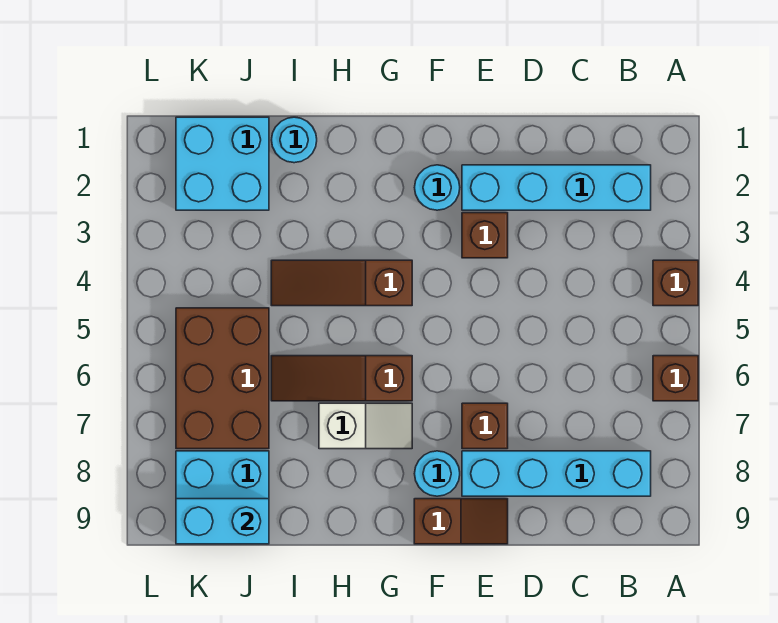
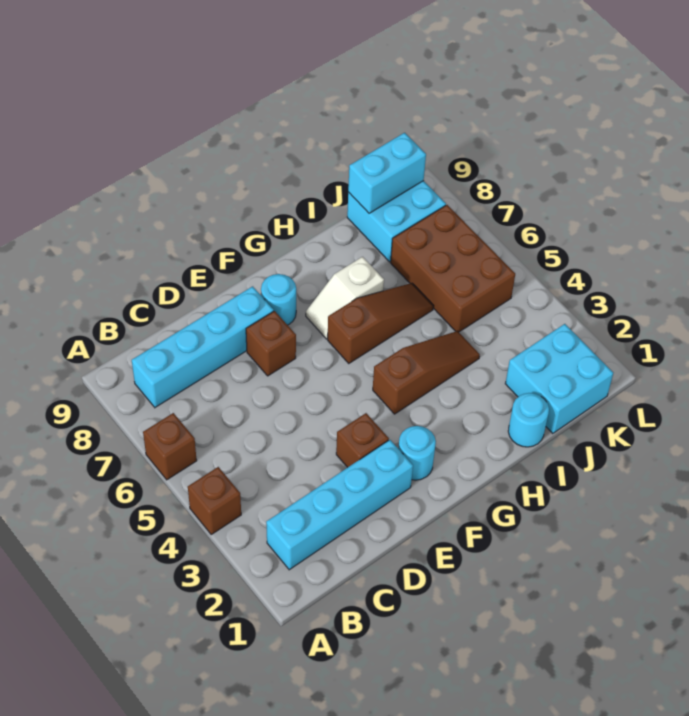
brown 1x2 slope [414,499,508,544] -> none

